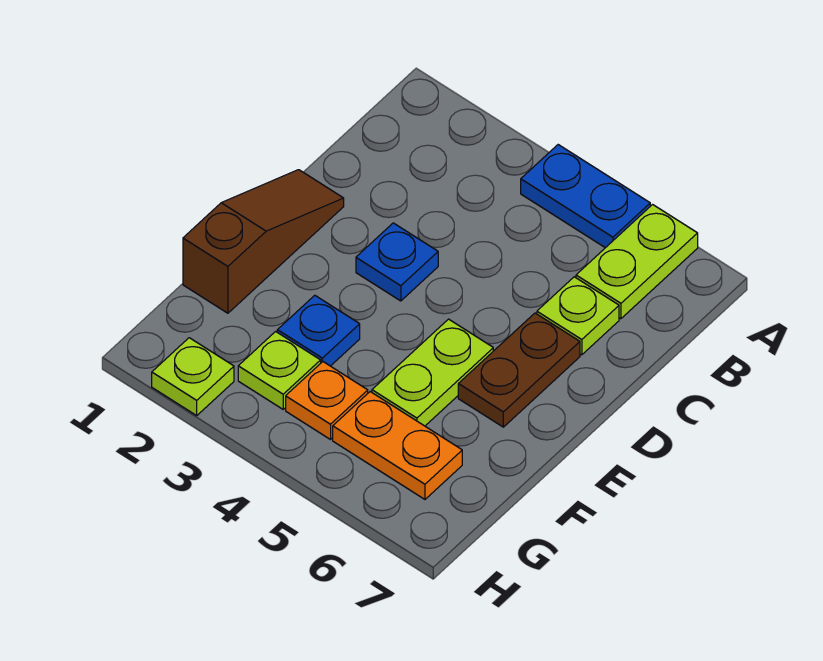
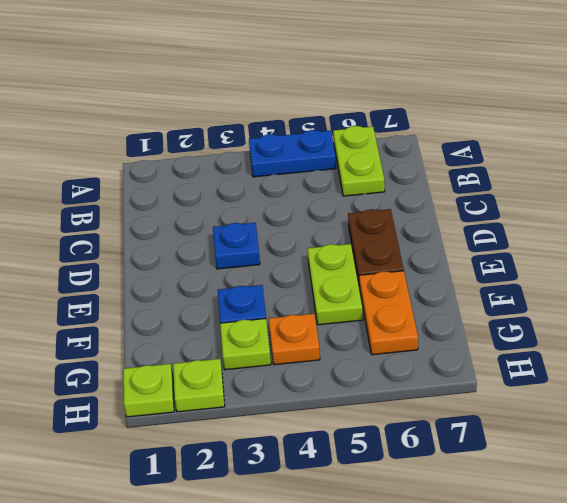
lime 1x1 plate [537,277,619,355] -> lime 1x1 plate moved to [123,364,174,417]
brown 1x3 slope [183,170,344,313] -> none
orange 1x2 plate [333,392,462,499] -> orange 1x2 plate turned to [359,271,418,355]

